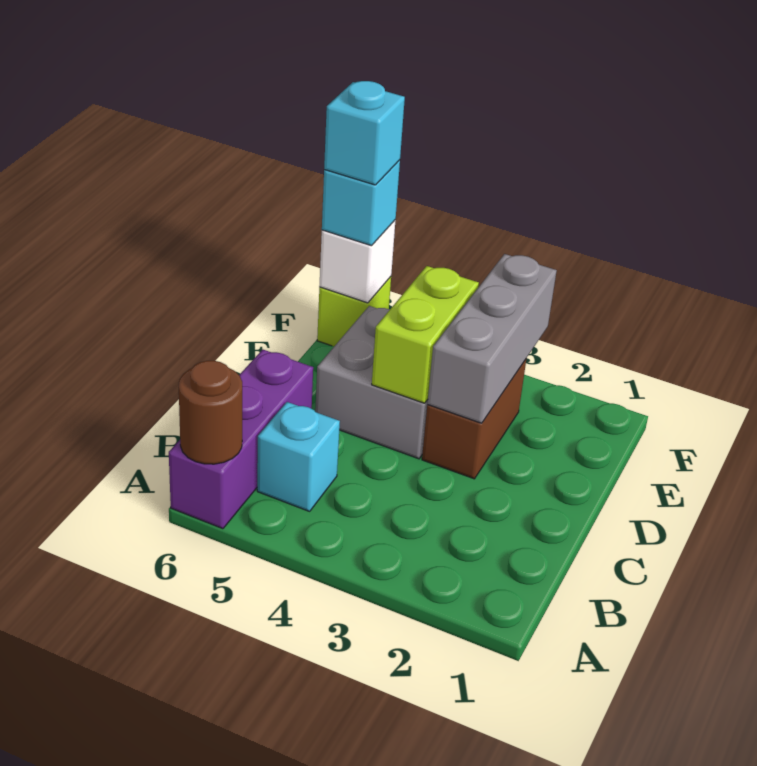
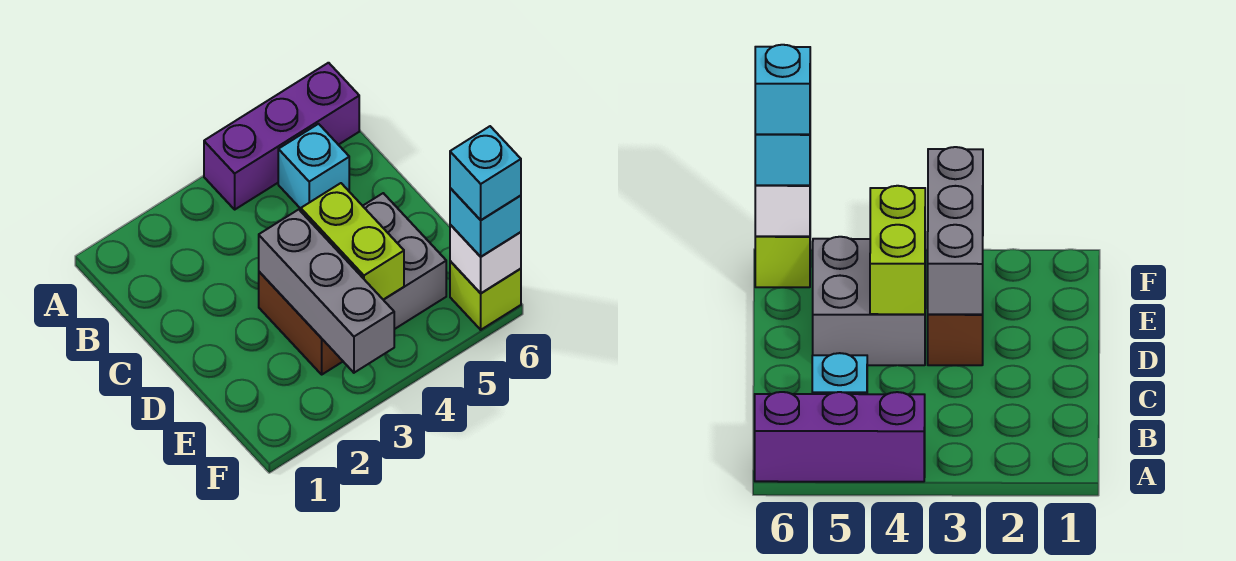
purple 1x3 brick [169,350,313,529] -> purple 1x3 brick turned to [204,63,359,209]
brown 1x1 round brick [179,361,242,464] -> none

